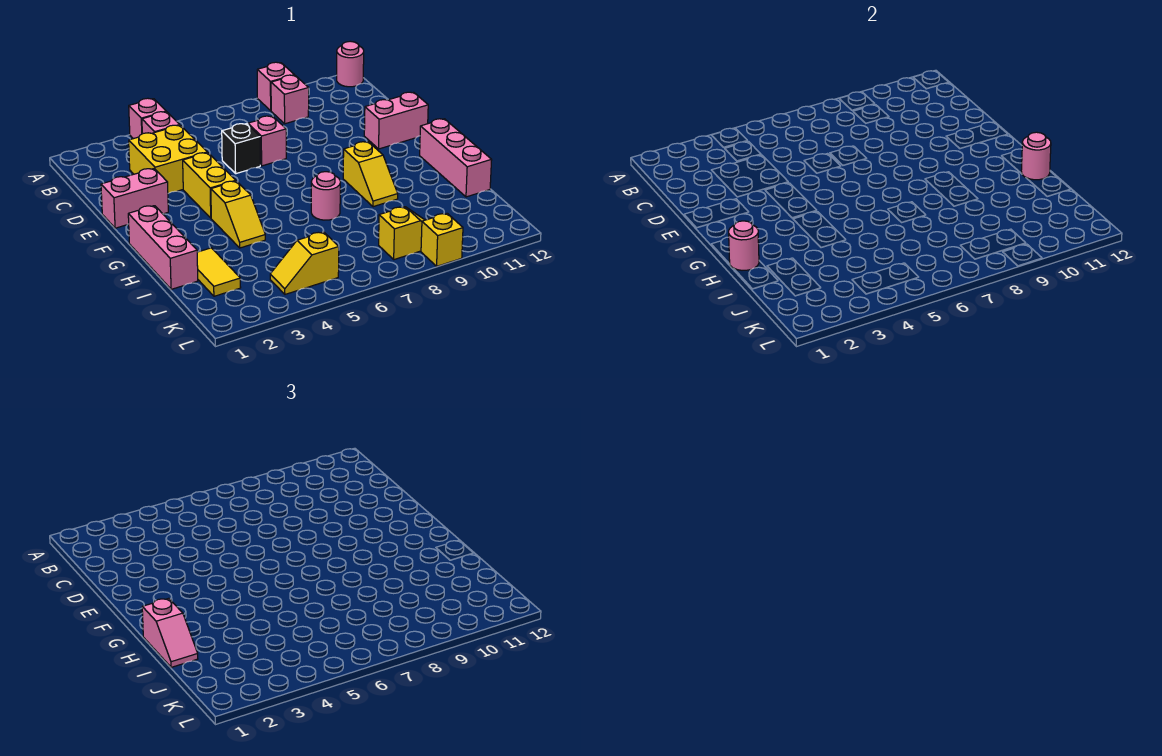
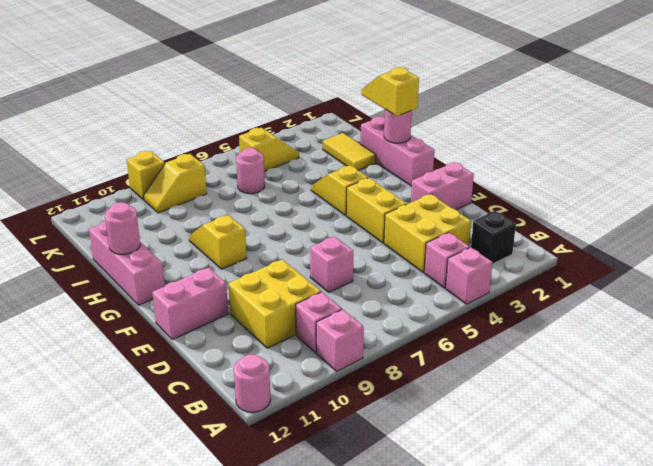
none -> yellow 2x2 brick [229,260,321,348]
black 1x1 brick [222,124,260,174] -> black 1x1 brick moved to [471,211,516,264]
pink 1x2 slope [142,598,198,667] -> yellow 1x2 slope [362,67,419,116]
pink 1x1 round brick [311,172,340,220] -> pink 1x1 round brick moved to [236,148,265,194]

